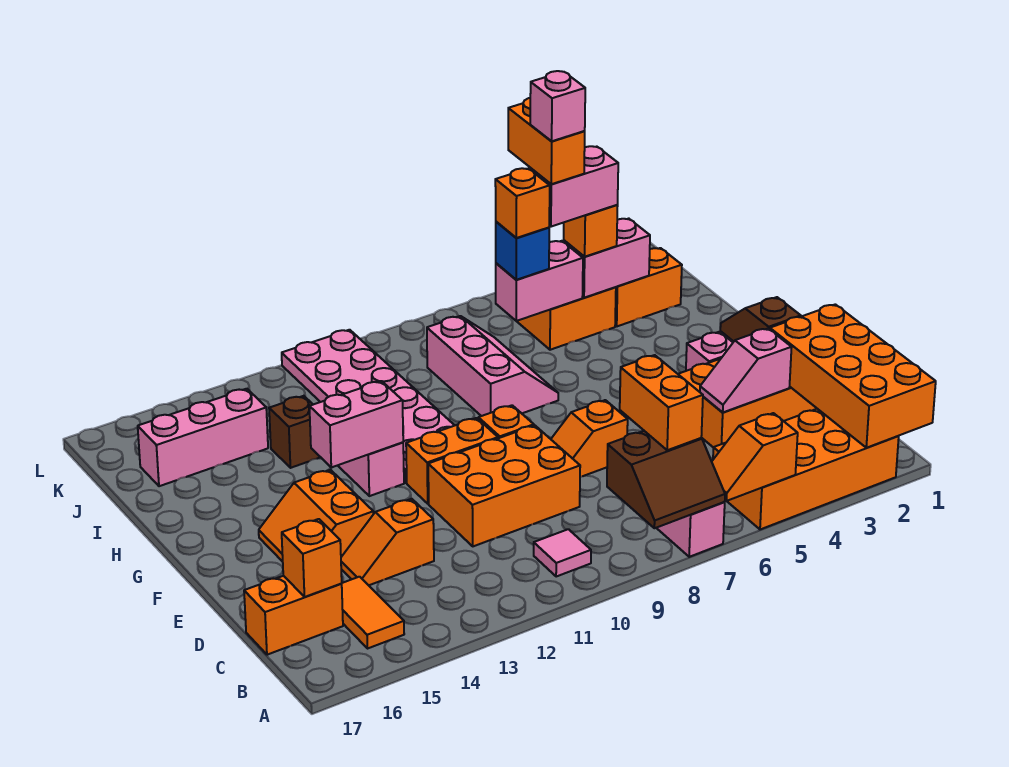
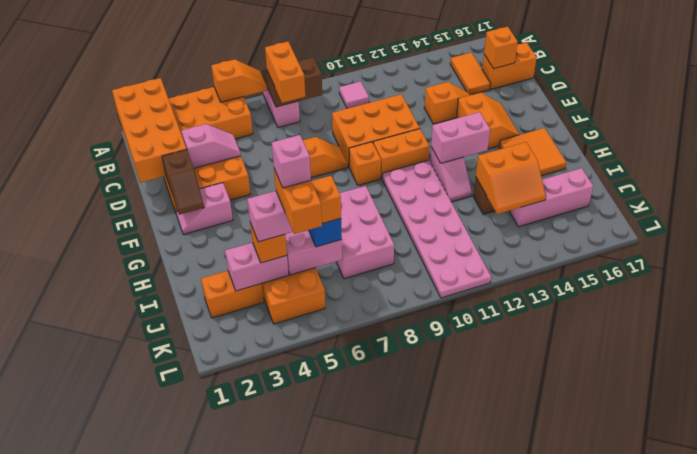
none -> orange 2x2 tile [499,128,566,176]
pink 2x3 slope [427,316,558,416] -> pink 2x3 brick [336,186,394,279]
none -> orange 2x2 slope [476,142,546,214]

